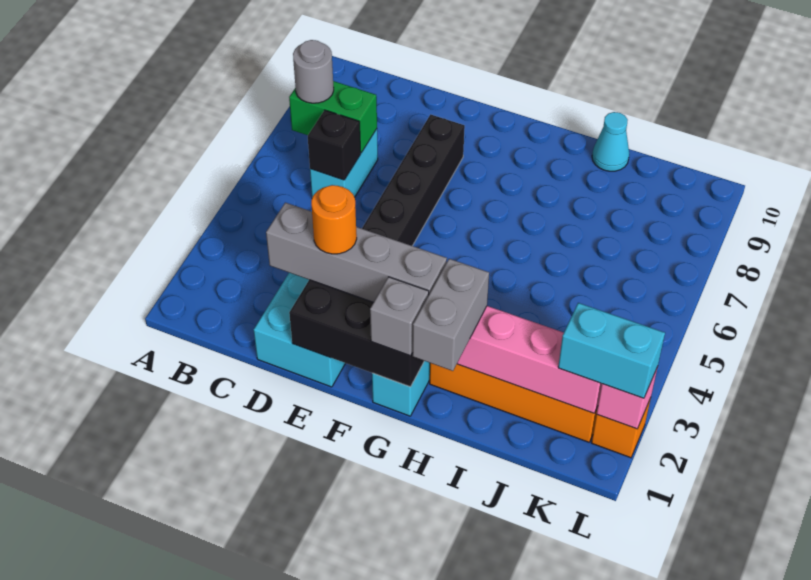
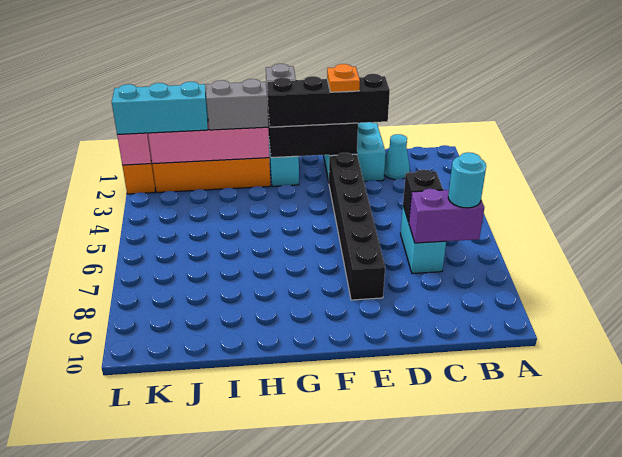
green 1x2 brick [289,81,377,153] -> purple 1x2 brick [409,189,484,243]
grey 1x1 round brick [293,40,334,103] -> cyan 1x1 round brick [448,152,486,208]
grey 1x4 brick [266,203,447,302] -> black 1x4 brick [267,74,390,127]
orange 1x1 round brick [311,185,357,254] -> orange 1x1 plate [327,64,360,92]
grey 1x2 brick [413,259,489,371] -> grey 1x2 brick turned to [206,79,268,130]
cyan 1x1 cone [592,112,629,171] -> cyan 1x1 cone moved to [384,134,410,180]
cyan 1x2 brick [558,303,665,398] -> cyan 1x3 brick [112,82,208,134]

